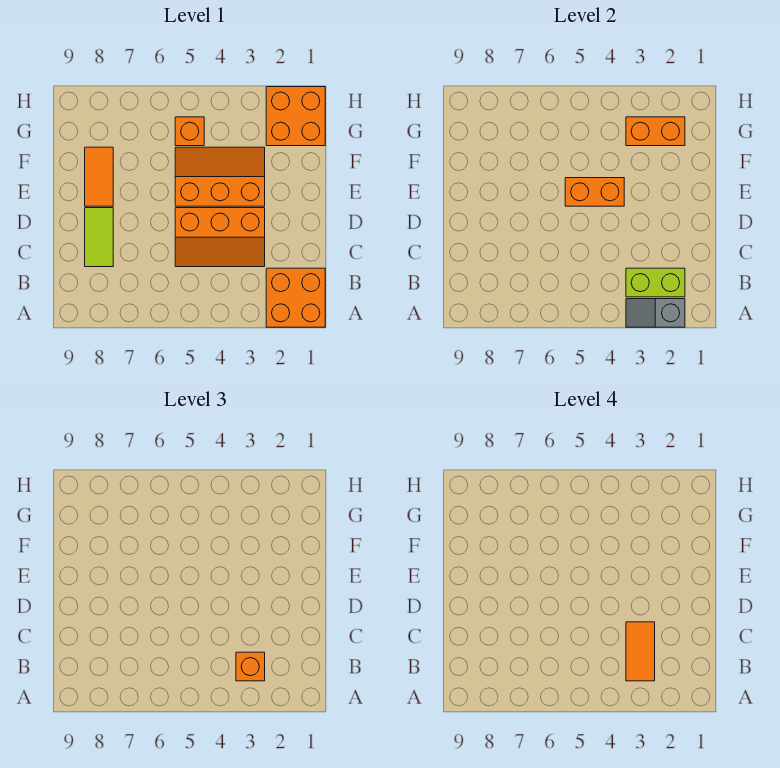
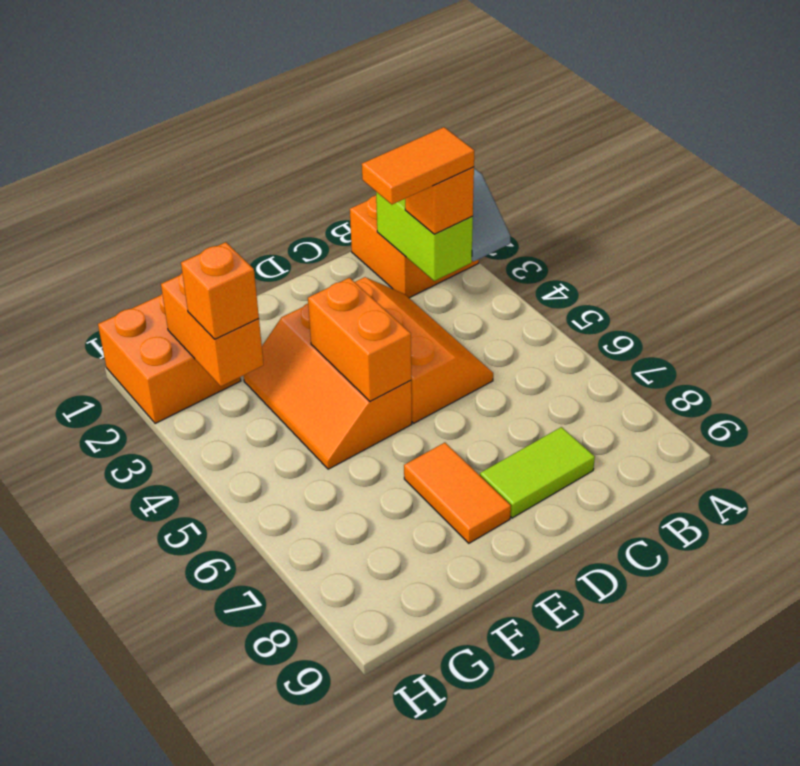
orange 1x2 tile [85,147,113,206] -> orange 1x2 tile turned to [404,443,511,543]
orange 1x1 brick [175,117,204,146] -> orange 1x1 brick moved to [181,242,259,339]

